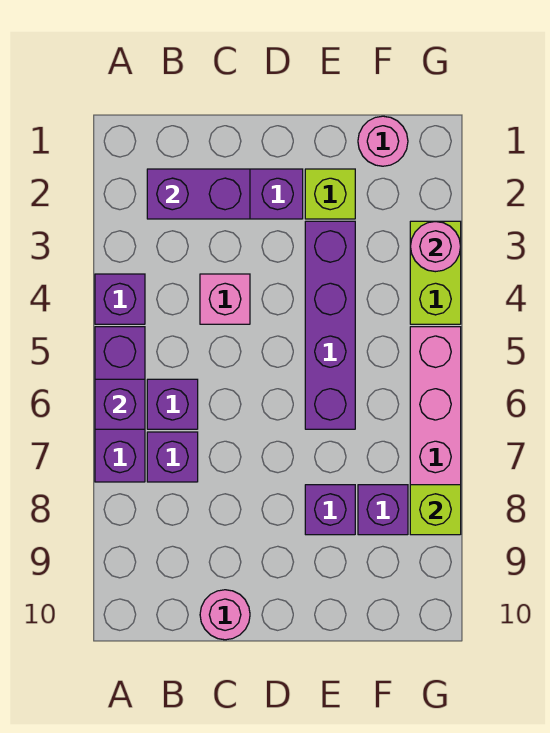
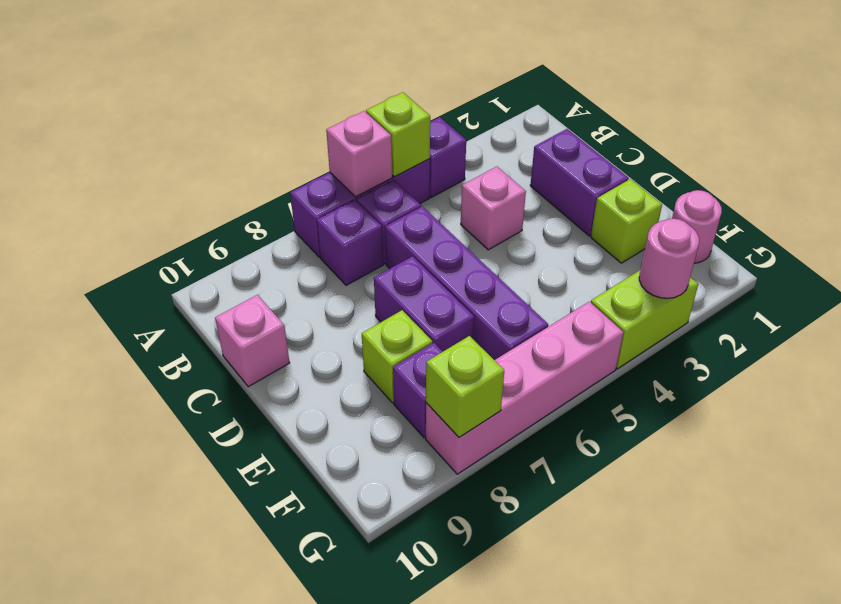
none -> lime 1x1 brick [366,92,430,177]
purple 1x1 brick [95,379,145,429] -> pink 1x1 brick [326,111,392,197]
purple 1x2 brick [147,169,250,219] -> purple 1x2 brick moved to [374,256,474,351]
pink 1x1 round brick [200,590,250,640] -> pink 1x1 brick [215,295,290,387]
purple 1x4 brick [305,221,355,429] -> purple 1x4 brick turned to [385,206,548,360]
purple 1x1 brick [305,485,355,535] -> lime 1x1 brick [362,310,433,403]

